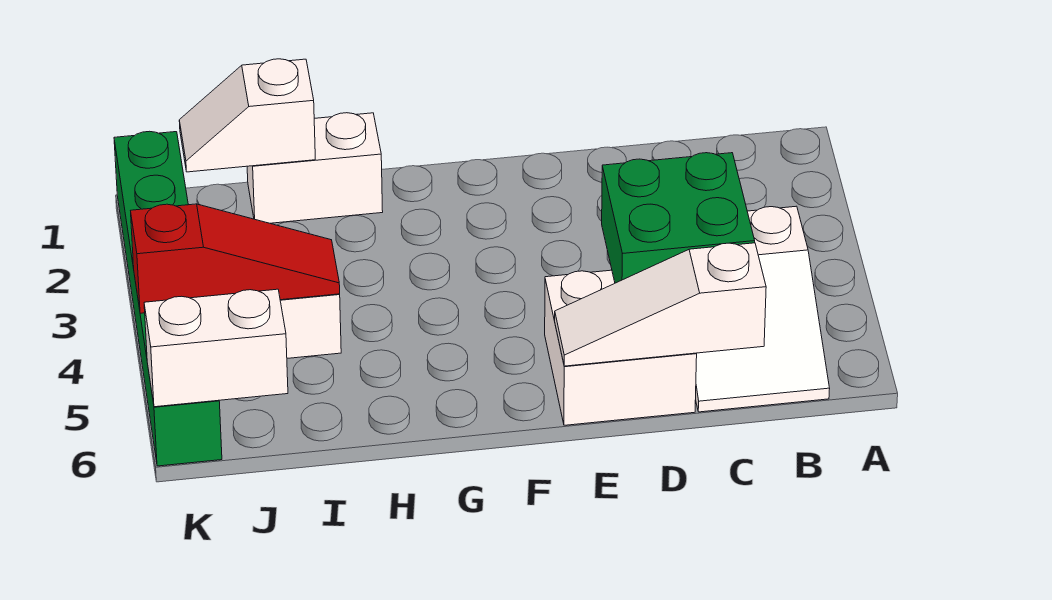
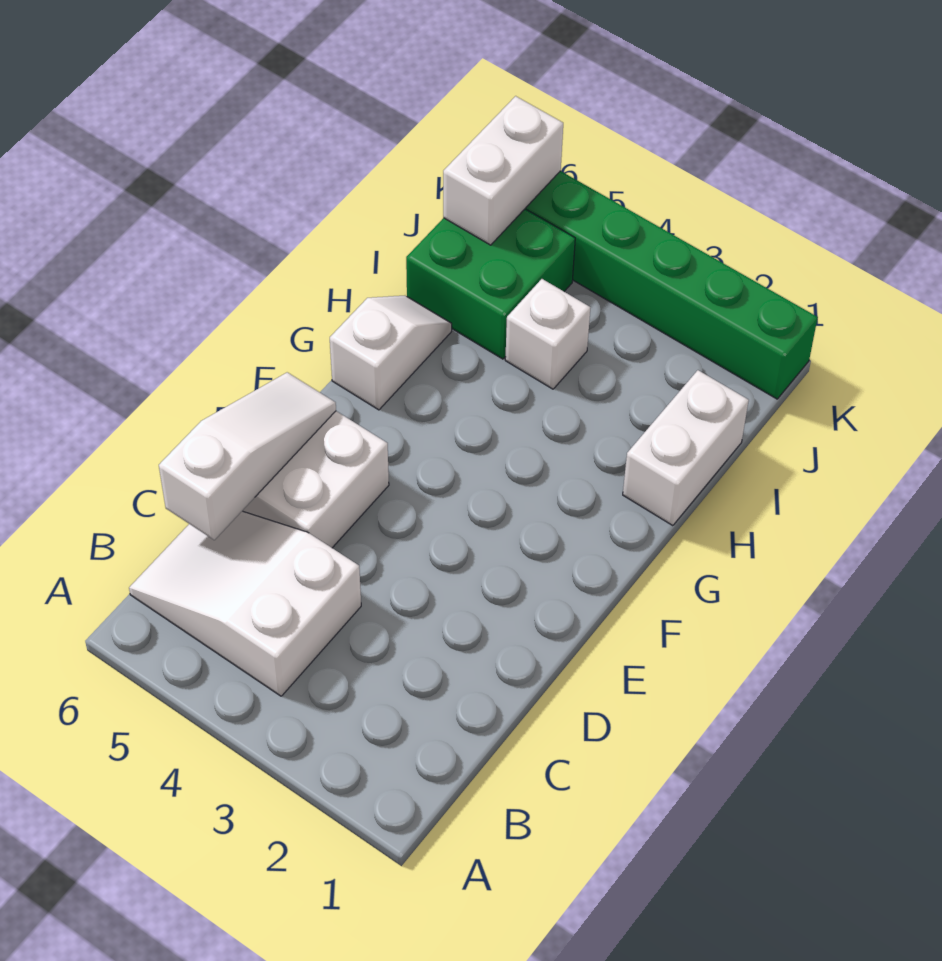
green 2x2 brick [602,153,755,283] -> green 2x2 brick moved to [406,209,575,359]
white 1x2 slope [179,59,315,172] -> white 1x2 slope moved to [330,296,452,410]
red 1x3 slope [131,204,340,313] -> none

